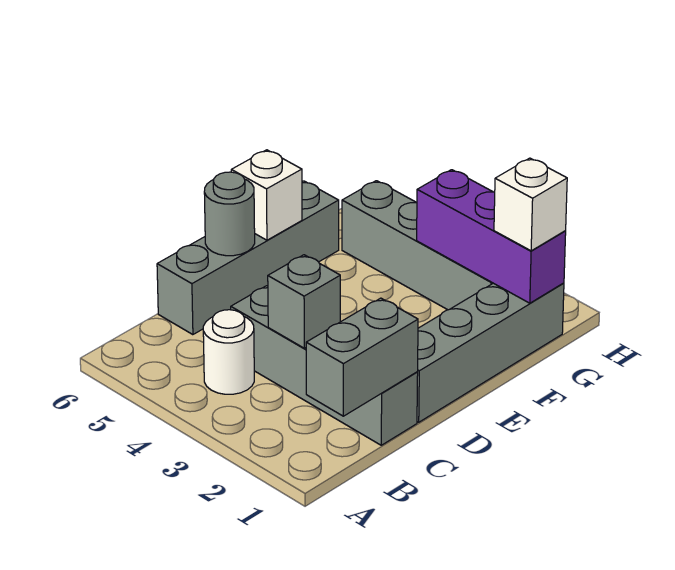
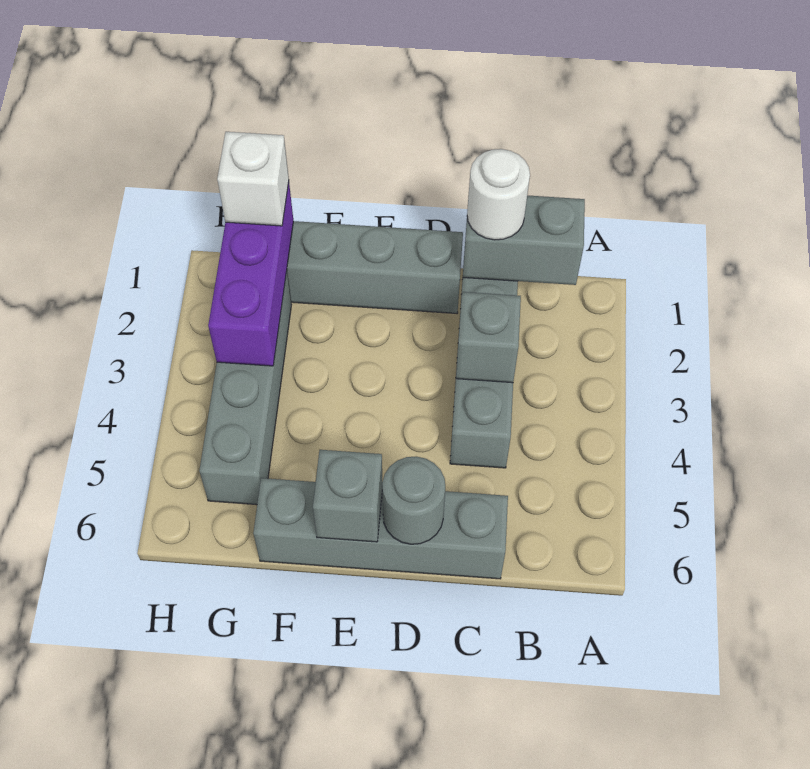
white 1x1 round brick [203,310,254,394] -> white 1x1 round brick moved to [467,149,530,240]
white 1x1 brick [231,150,302,240] -> grey 1x1 brick [313,450,382,542]

